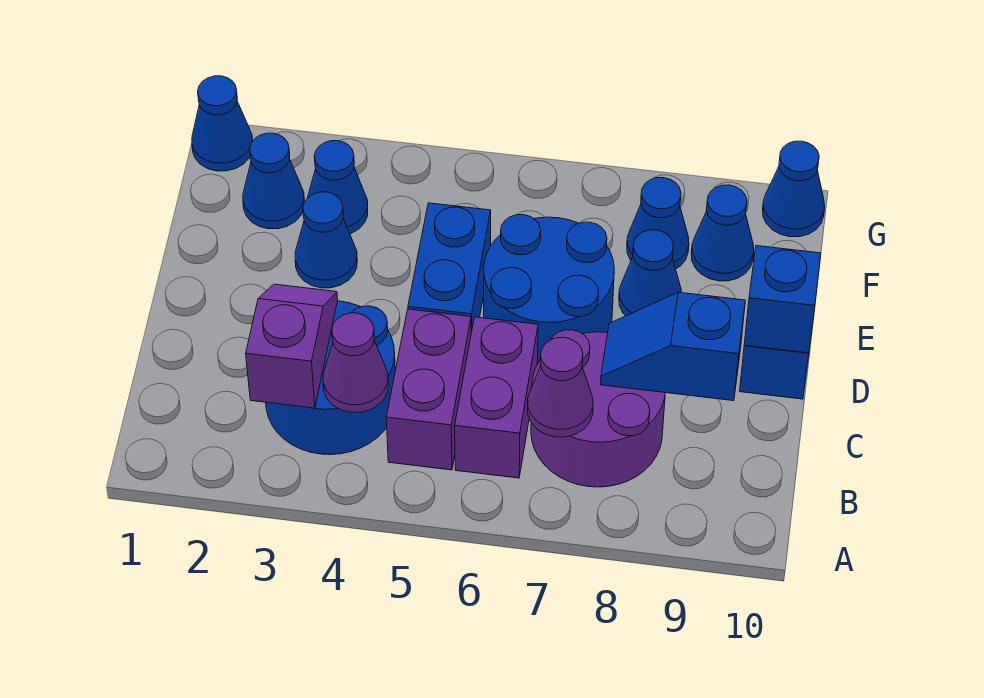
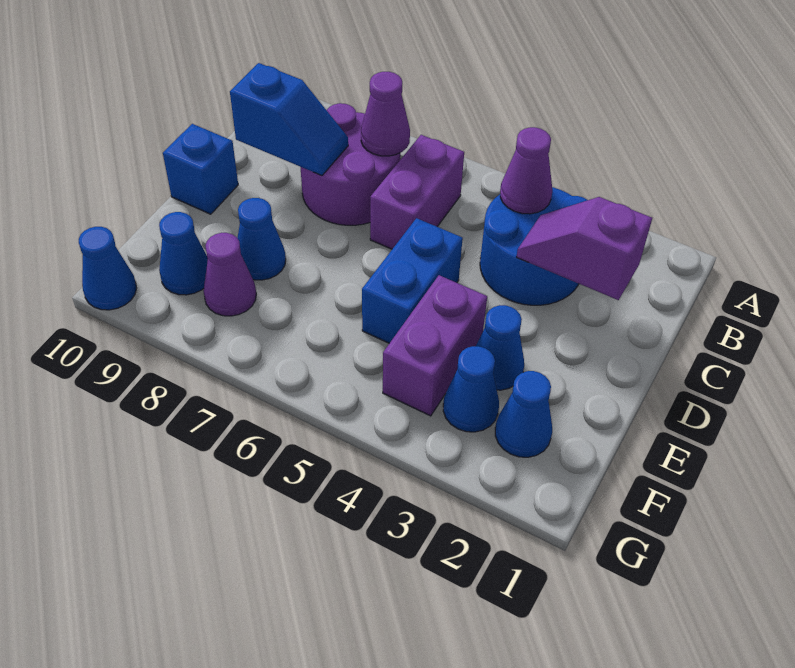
purple 1x2 slope [246,284,338,408] -> purple 1x2 slope turned to [517,197,652,300]
purple 1x2 brick [386,309,471,470] -> purple 1x2 brick moved to [383,275,487,416]
blue 2x2 round brick [484,215,614,364] -> none
blue 1x1 brick [744,246,821,353] -> none
blue 1x1 cone [627,178,689,269] -> purple 1x1 cone [203,233,256,316]
blue 1x1 cone [192,76,253,171] -> none

